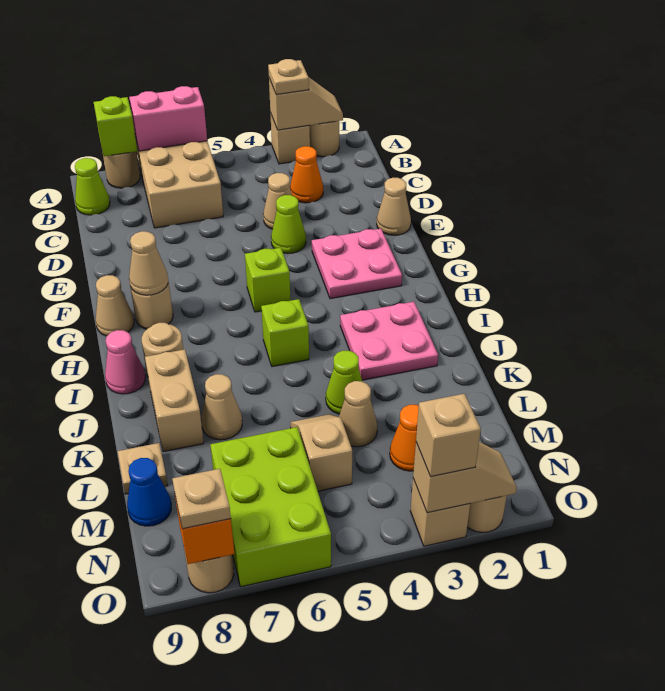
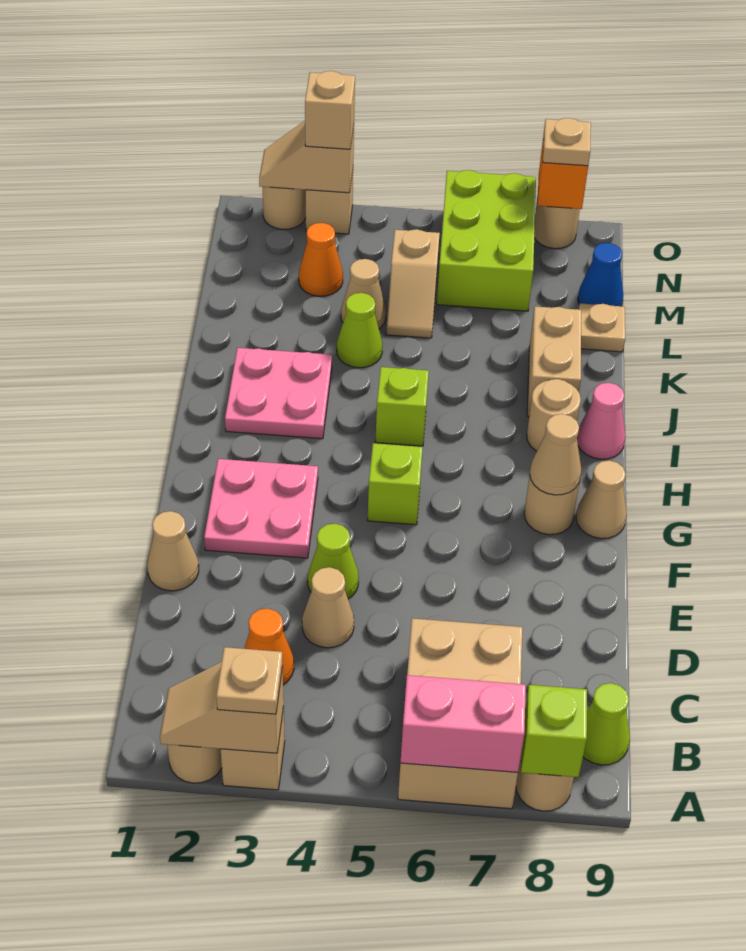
tan 1x1 cone [201,374,242,440] -> none

